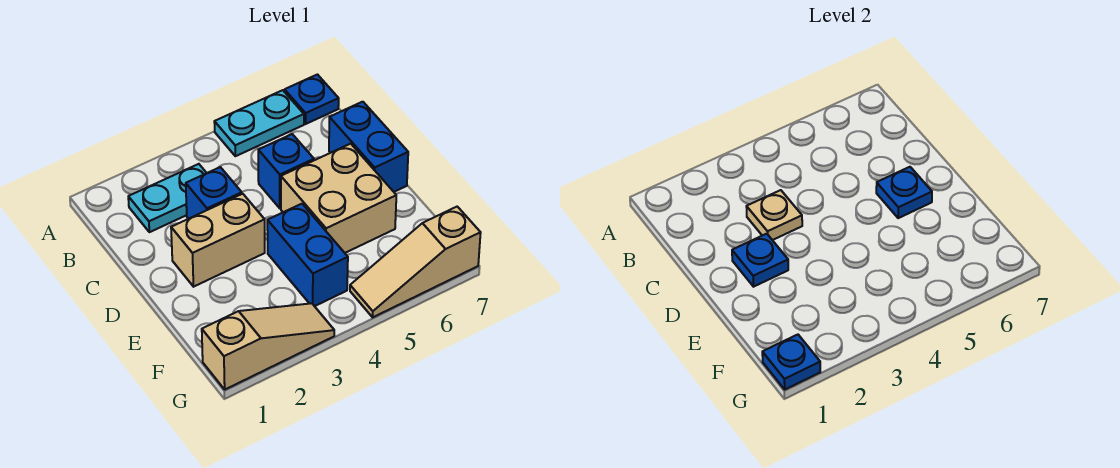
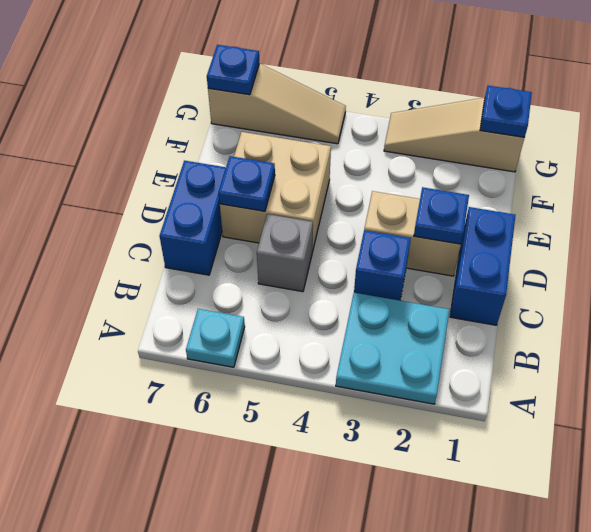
cyan 1x2 plate [214,90,304,156] -> cyan 1x1 plate [186,309,245,367]
blue 1x1 plate [285,75,339,124] -> blue 1x1 plate moved to [207,45,259,95]
cyan 1x2 plate [128,164,206,232] -> cyan 2x2 plate [336,293,449,404]
tan 1x1 plate [746,190,802,240] -> none
blue 1x1 brick [258,134,314,208] -> grey 1x1 brick [257,214,313,292]
blue 1x2 brick [267,204,348,306] -> blue 1x2 brick moved to [450,207,515,325]

